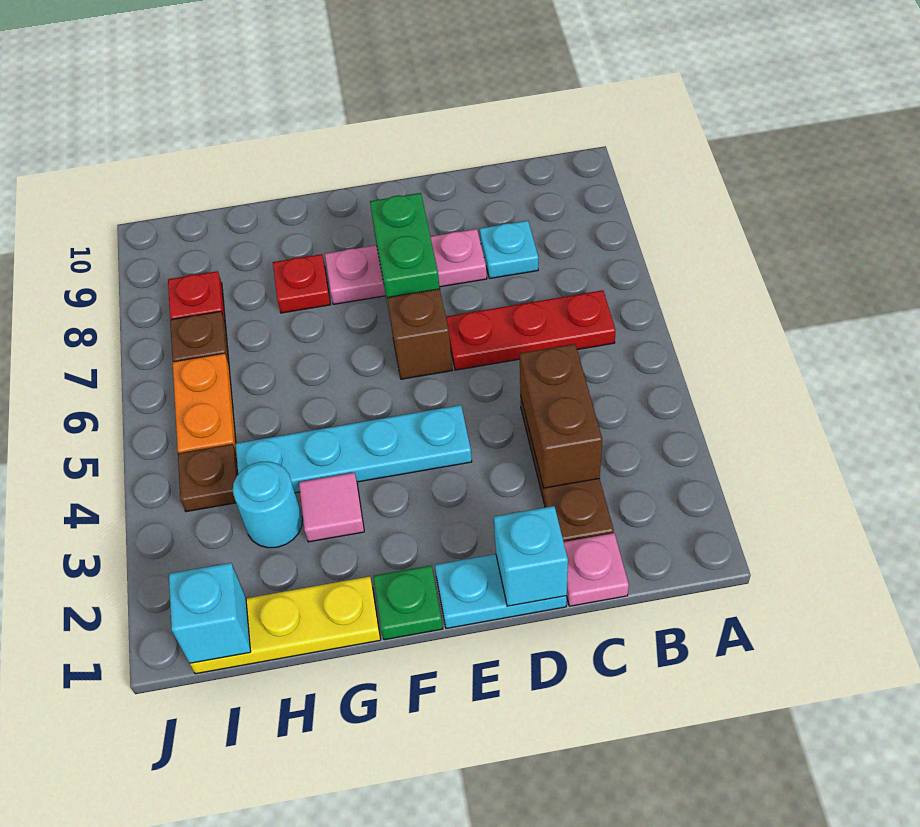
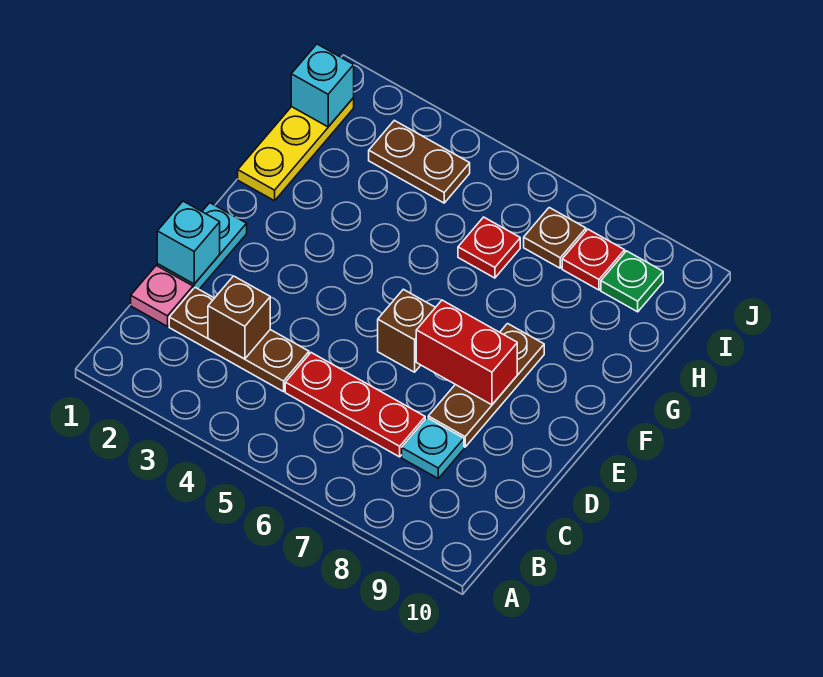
red 1x3 plate [446,290,616,370] -> red 1x3 plate turned to [285,353,425,457]
brown 1x2 brick [520,344,602,488] -> brown 1x1 brick [208,276,270,359]
pink 1x3 plate [325,229,487,304] -> brown 1x3 plate [428,324,544,447]
cyan 1x4 plate [236,405,472,493] -> none
green 1x2 brick [370,193,440,316] -> red 1x2 brick [416,300,517,405]
green 1x1 plate [373,565,443,640] -> green 1x1 plate moved to [601,251,663,312]
pink 1x1 tile [299,472,364,542] -> none
red 1x1 plate [273,254,331,313] -> red 1x1 plate moved to [458,217,520,278]
cyan 1x1 round brick [233,461,302,548] -> none
brown 1x1 plate [178,444,238,512] -> brown 1x2 plate [369,120,470,203]
orange 1x2 plate [173,353,236,453] -> none

